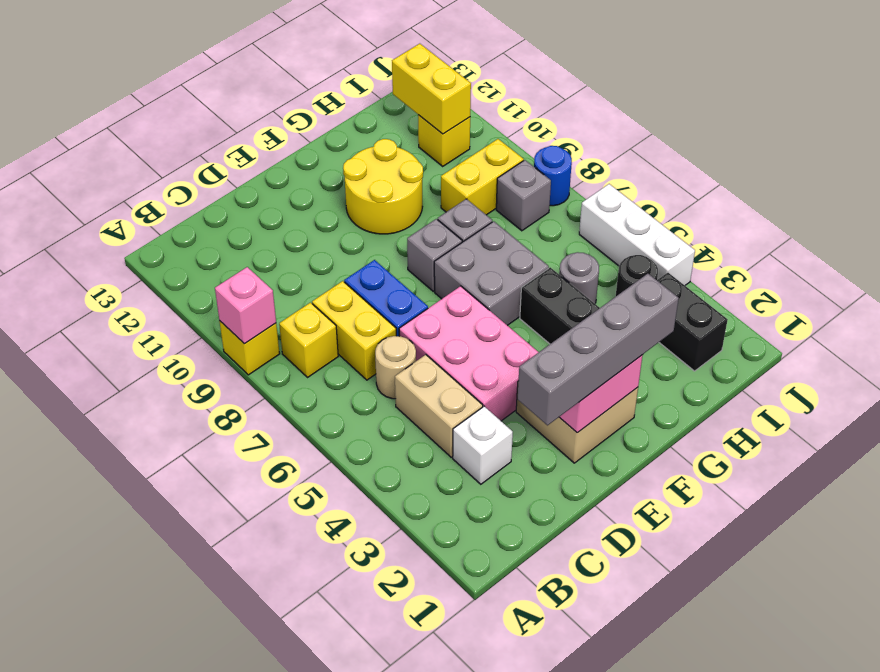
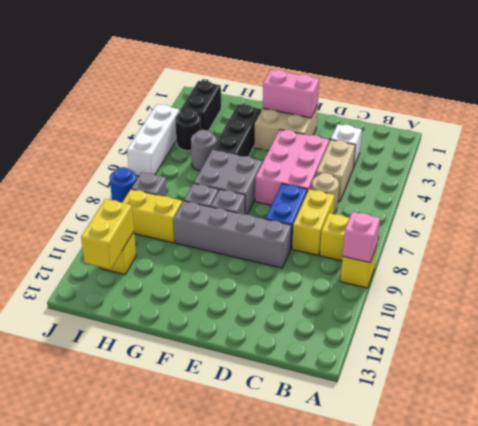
grey 1x4 brick [518,274,679,425] -> grey 1x4 brick moved to [174,201,291,268]
yellow 2x2 round brick [343,139,423,234] -> none

